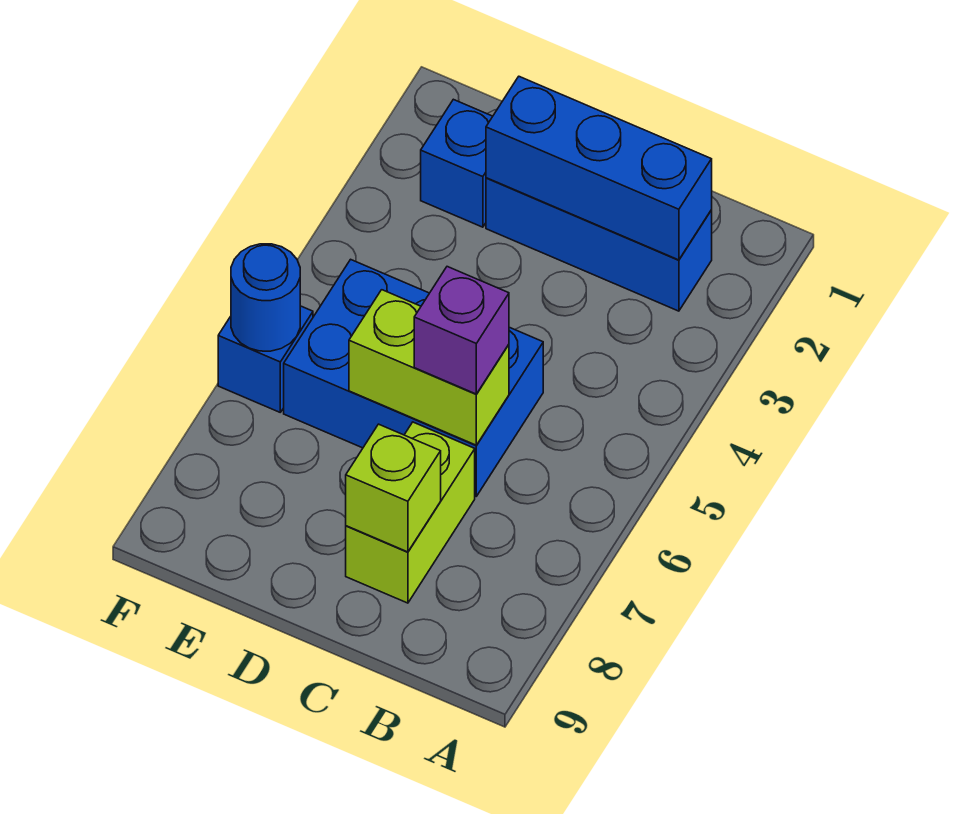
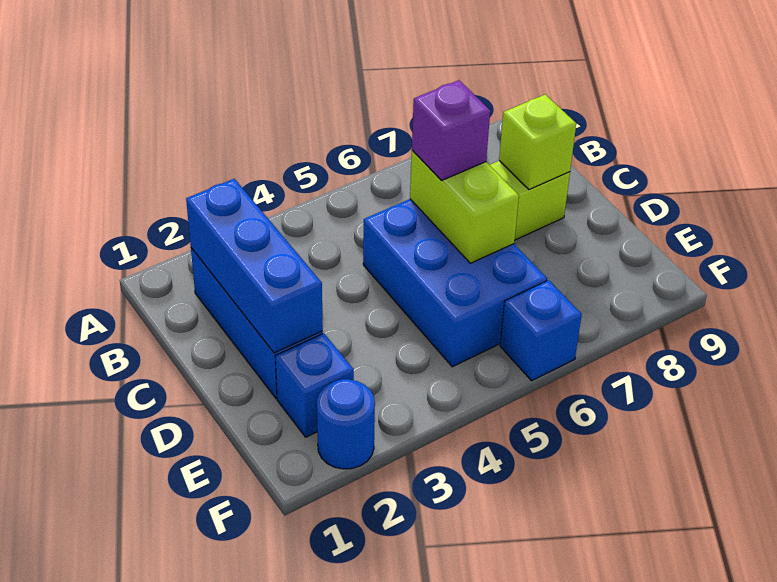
blue 1x1 round brick [231,244,300,351] -> blue 1x1 round brick moved to [317,379,375,469]

